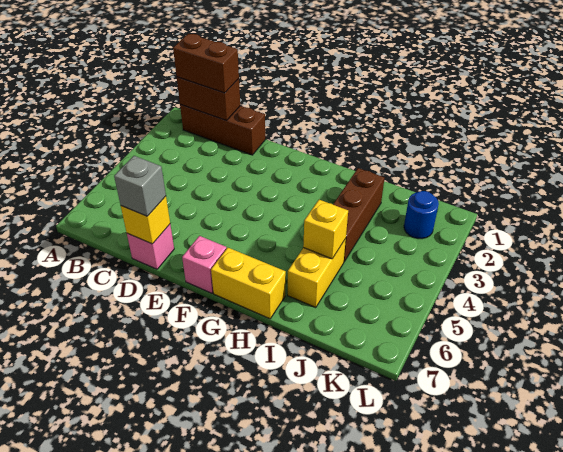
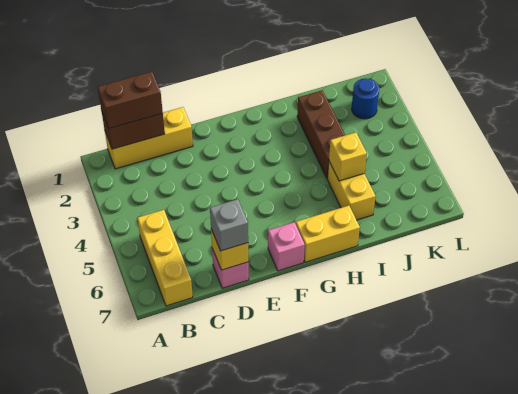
brown 1x3 brick [180,104,265,155] -> yellow 1x3 brick [105,107,193,169]
none -> yellow 1x3 brick [138,210,193,306]

